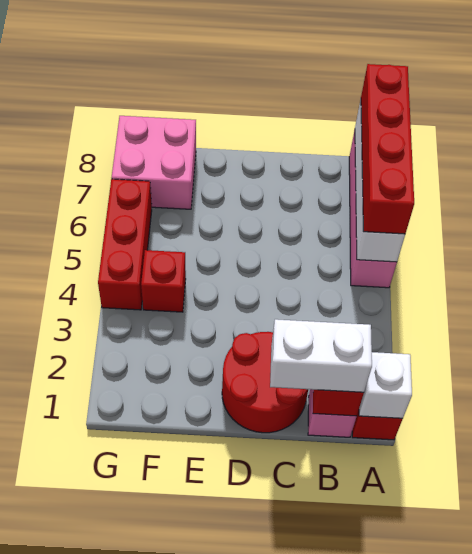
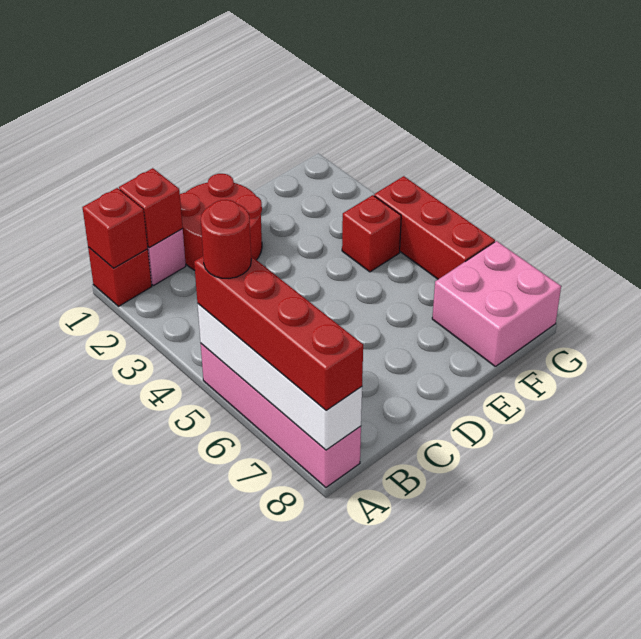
white 1x1 brick [359,352,412,419] -> red 1x1 brick [82,188,148,268]
none -> red 1x1 round brick [201,200,251,278]
white 1x2 brick [270,319,372,392] -> none

